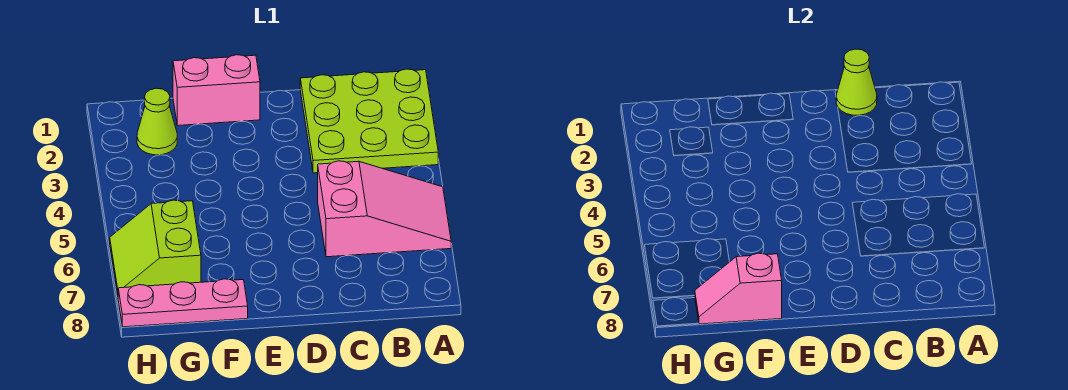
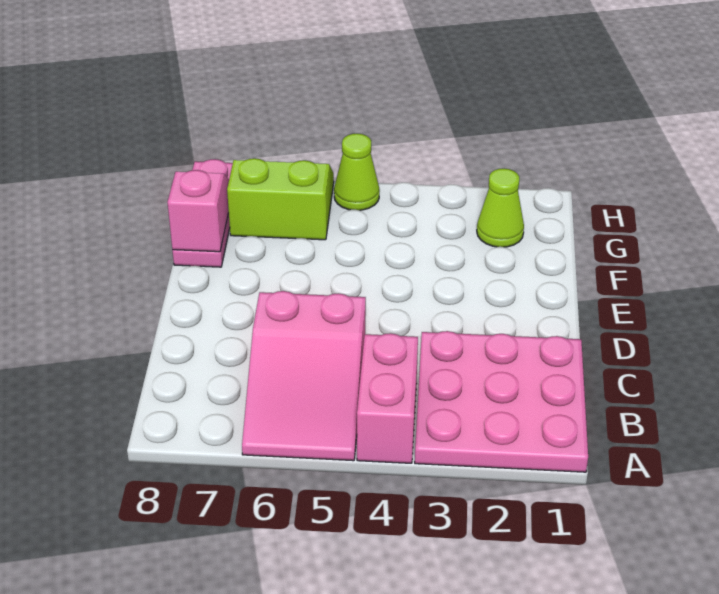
lime 3x3 plate [300,69,438,173] -> pink 3x3 plate [415,331,588,472]
lime 1x1 cone [836,49,877,115] -> lime 1x1 cone moved to [334,133,380,210]
pink 1x2 brick [173,55,260,125] -> pink 1x2 brick moved to [357,333,418,463]

